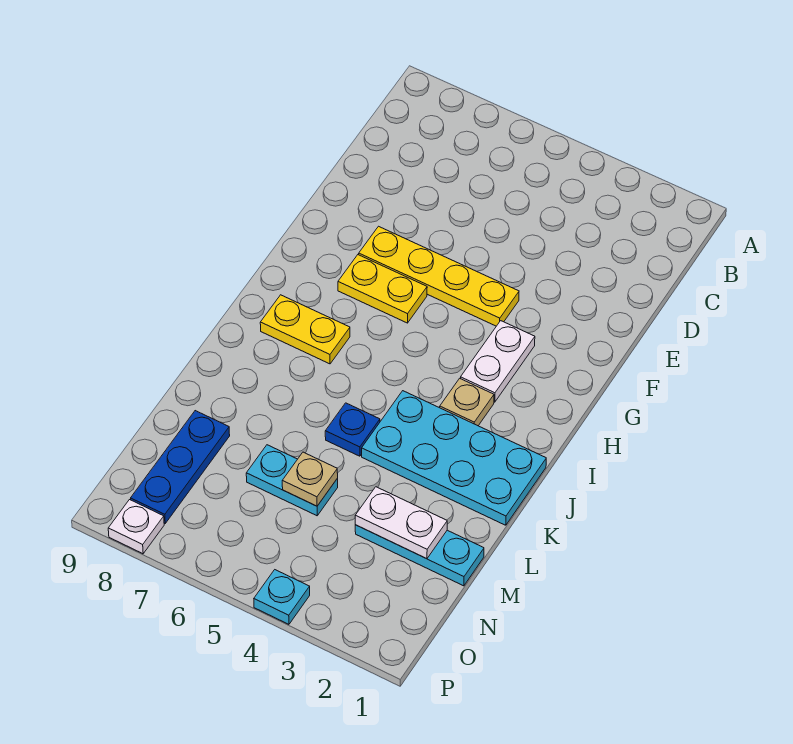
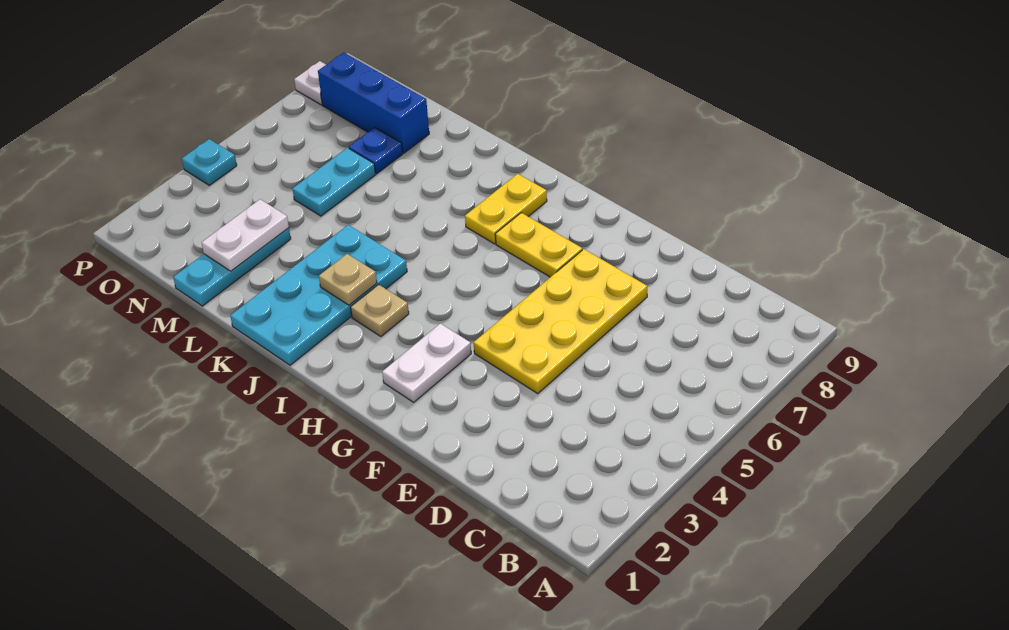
yellow 1x4 plate [359,226,519,326] -> yellow 2x4 plate [474,249,647,394]
white 1x2 plate [461,321,535,402] -> white 1x2 plate turned to [382,323,471,402]
yellow 1x2 plate [338,255,427,323] -> yellow 1x2 plate turned to [495,213,582,277]
blue 1x1 plate [325,403,380,456] -> blue 1x1 plate moved to [349,127,403,174]
tan 1x1 plate [282,452,338,506] -> tan 1x1 plate moved to [319,254,377,305]
blue 1x3 plate [131,411,230,524] -> blue 1x3 brick [318,53,429,153]

